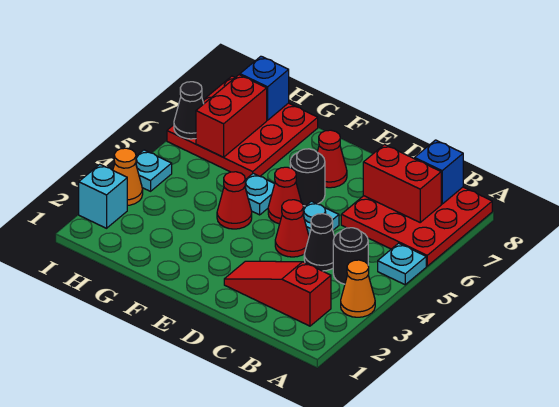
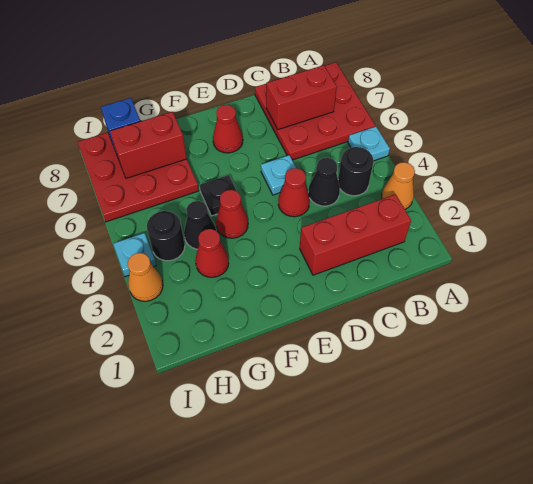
red 1x3 slope [224,261,331,326] -> red 1x3 brick [300,194,411,275]
blue 1x1 brick [415,140,463,204] -> none
red 1x1 cone [268,167,302,224] -> red 1x1 cone moved to [195,229,229,277]
black 1x1 round brick [290,149,325,206] -> black 1x1 round brick moved to [147,211,185,261]
cyan 1x1 plate [245,173,274,215] -> black 1x1 plate [200,175,236,216]
red 1x2 brick [196,75,267,157] -> red 1x2 brick turned to [110,112,187,178]
cyan 1x1 brick [79,164,127,228] -> none
black 1x1 cone [174,82,204,139] -> black 1x1 cone moved to [184,201,216,249]

